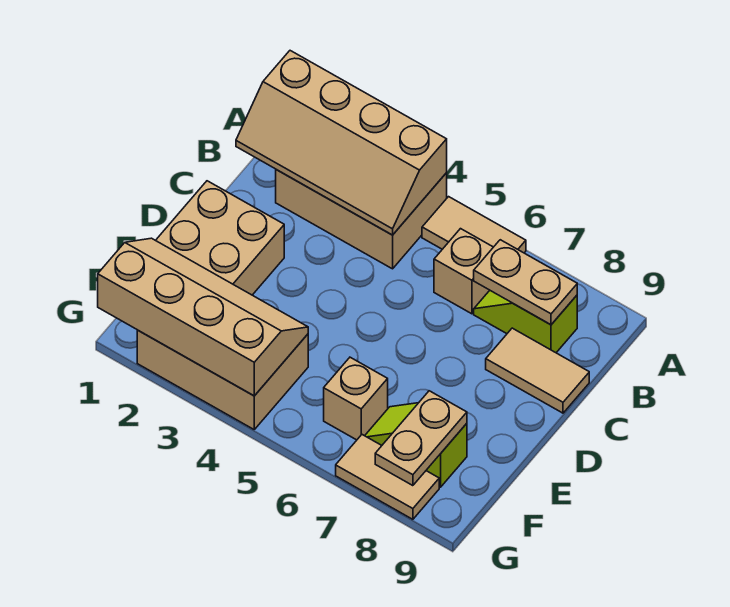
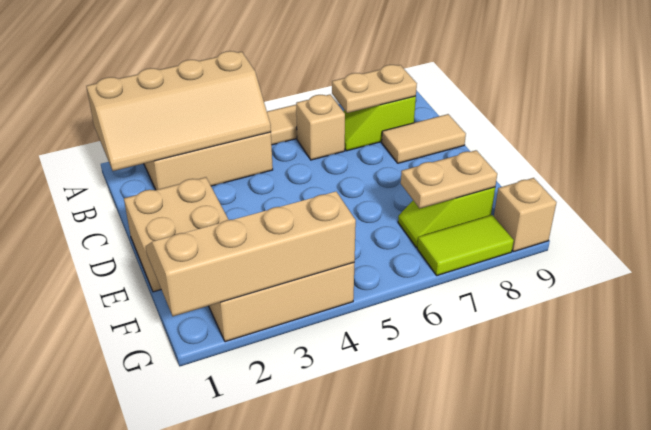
tan 1x1 brick [324,357,388,440] -> tan 1x1 brick moved to [494,178,556,252]
tan 1x2 plate [375,391,467,486] -> tan 1x2 plate turned to [401,150,497,208]
tan 1x2 tile [336,435,439,519] -> lime 1x2 tile [417,215,514,276]

